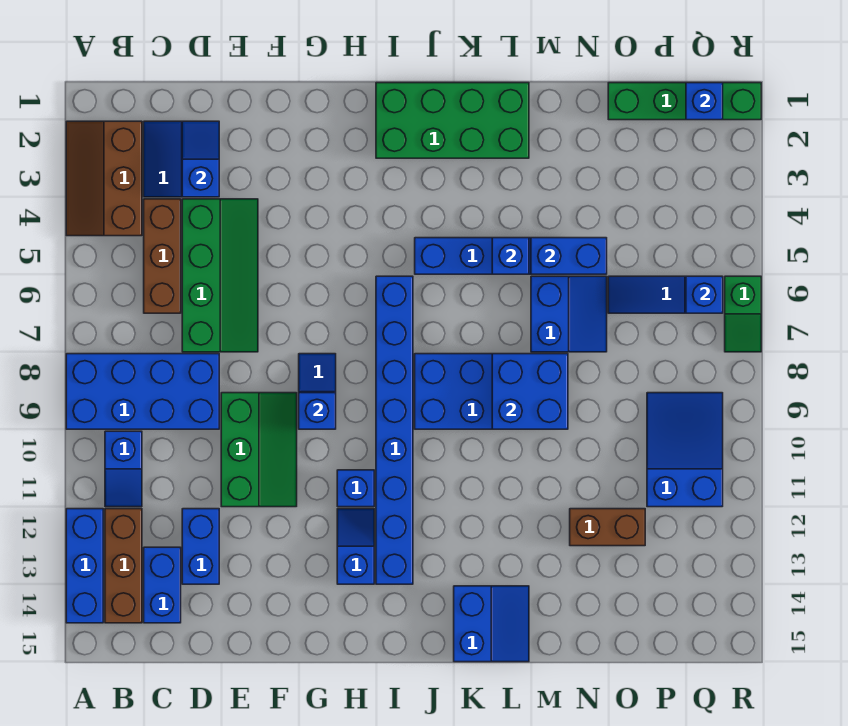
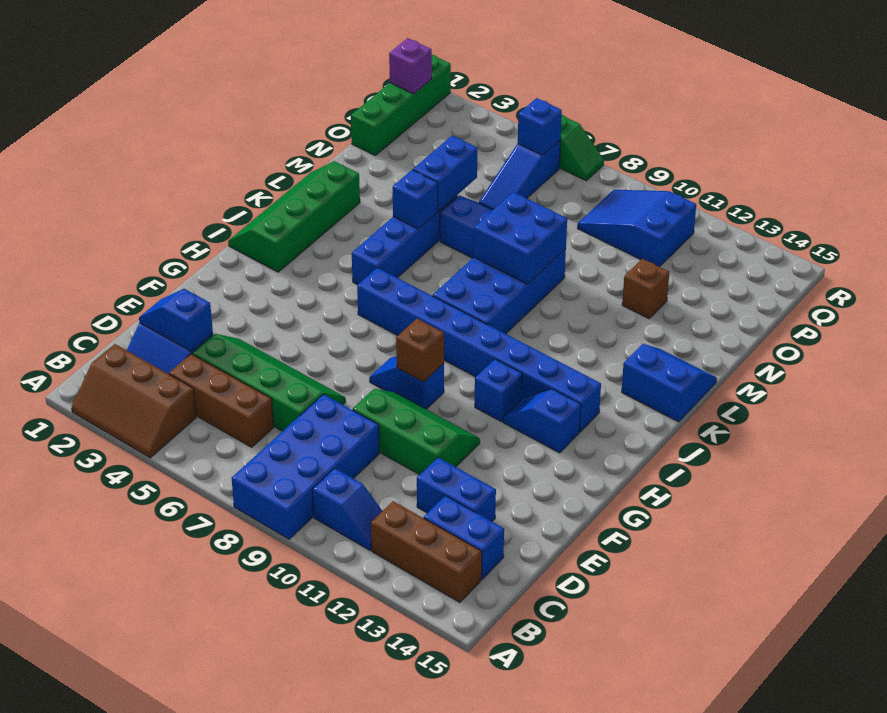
blue 1x3 brick [66,509,103,623] -> none
blue 1x1 brick [299,393,336,429] -> brown 1x1 brick [396,319,444,382]
green 2x4 brick [376,83,529,158] -> green 2x4 slope [228,161,360,272]
brown 1x2 brick [570,509,645,546] -> brown 1x1 brick [622,259,669,319]
blue 1x1 brick [686,83,723,120] -> purple 1x1 brick [389,38,432,94]

